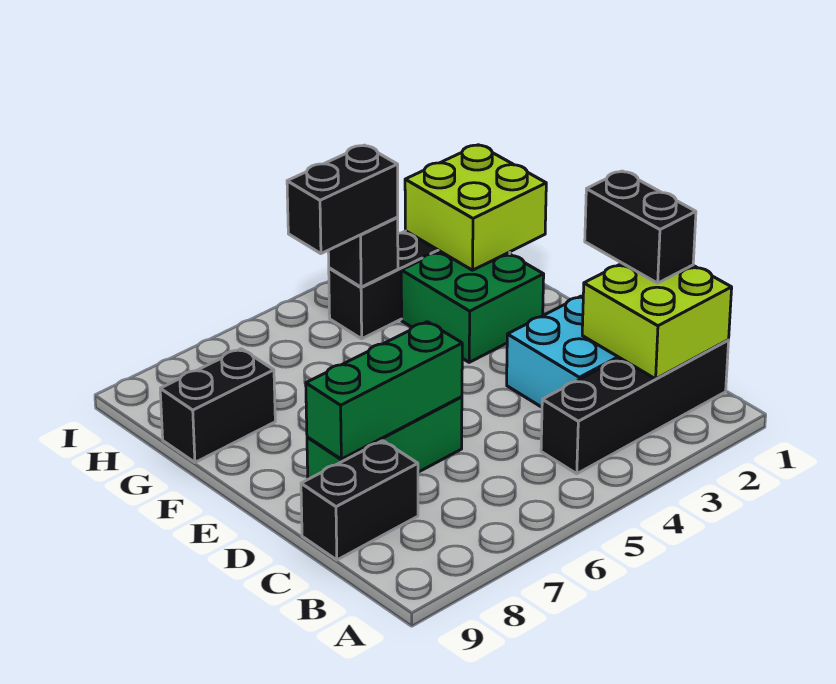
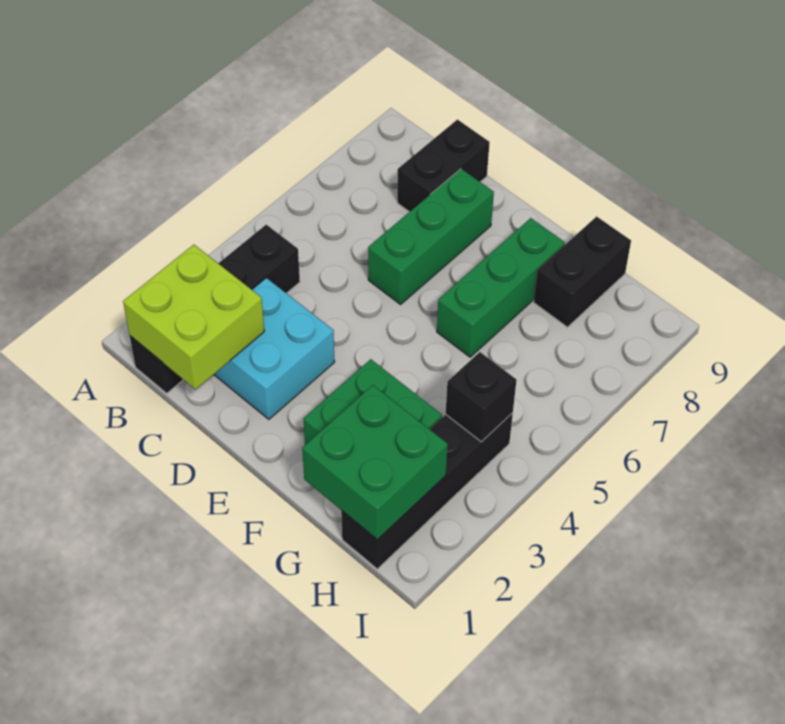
black 1x2 brick [585,171,696,283] -> none
green 1x3 brick [306,322,462,459] -> green 1x3 brick moved to [437,218,565,357]
lime 2x2 brick [405,145,546,270] -> green 2x2 brick [302,385,448,540]
black 1x2 brick [287,145,398,254] -> none

